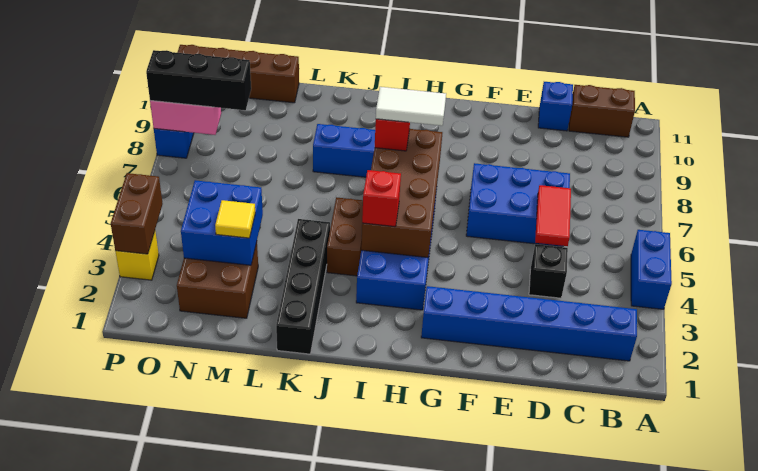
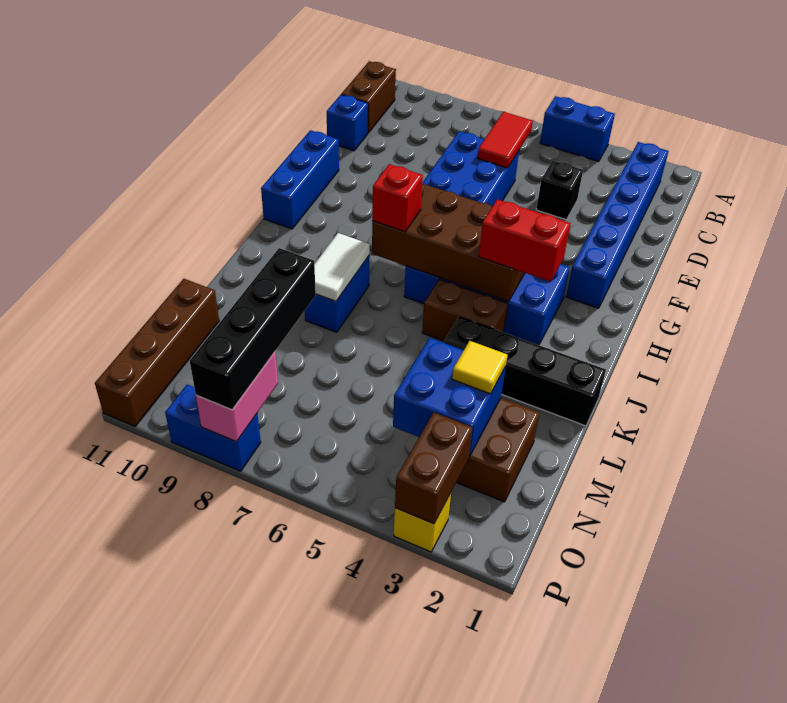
red 1x2 tile [535,185,571,246] -> red 1x2 tile turned to [478,112,533,168]
none -> blue 1x3 brick [261,130,339,229]
white 1x2 tile [376,87,446,126] -> white 1x2 tile moved to [314,233,370,301]
red 1x1 brick [362,170,401,227] -> red 1x2 brick [479,199,571,282]
black 1x3 brick [146,50,251,110] -> black 1x4 brick [190,248,316,410]
brown 1x2 brick [111,173,163,254] -> brown 1x2 brick turned to [395,413,473,524]

